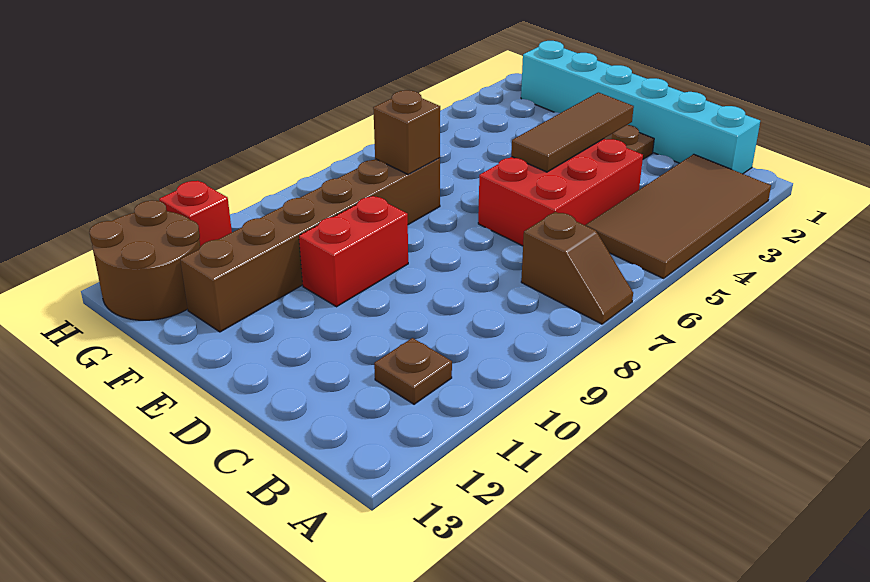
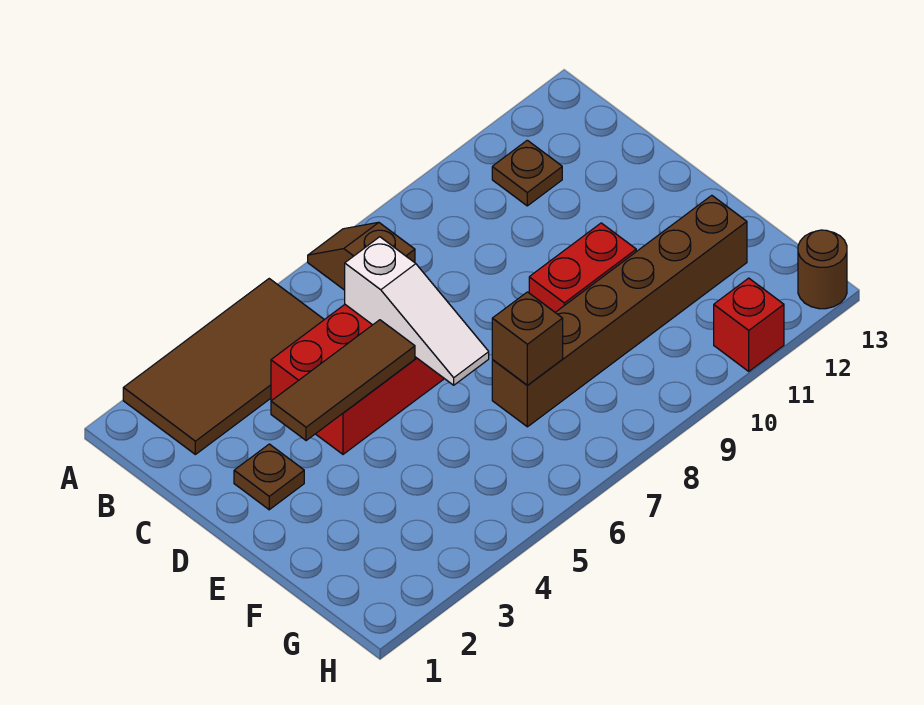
cyan 1x6 brick [521,41,760,174] -> none
none -> white 1x3 slope [345,237,489,385]
brown 2x2 round brick [89,200,200,320] -> brown 1x1 round brick [798,230,847,309]

